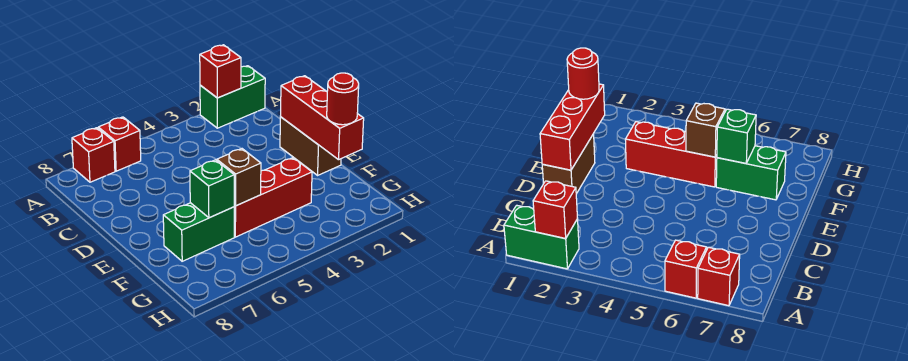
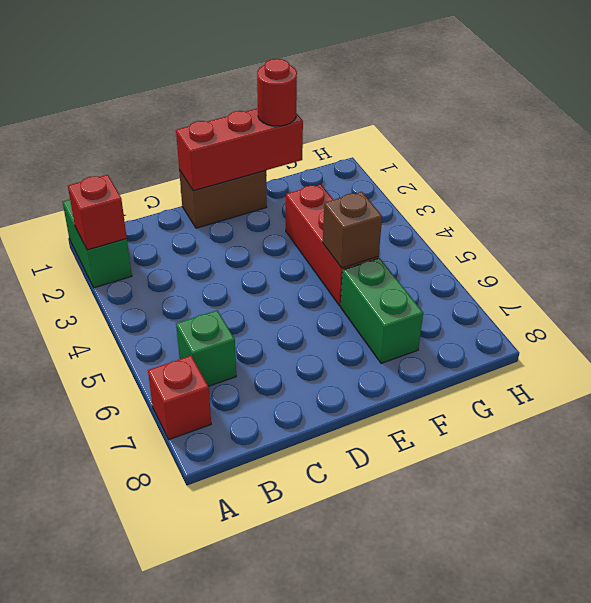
red 1x1 brick [98,117,141,171] -> none
green 1x1 brick [190,160,234,218] -> green 1x1 brick moved to [176,310,236,386]

